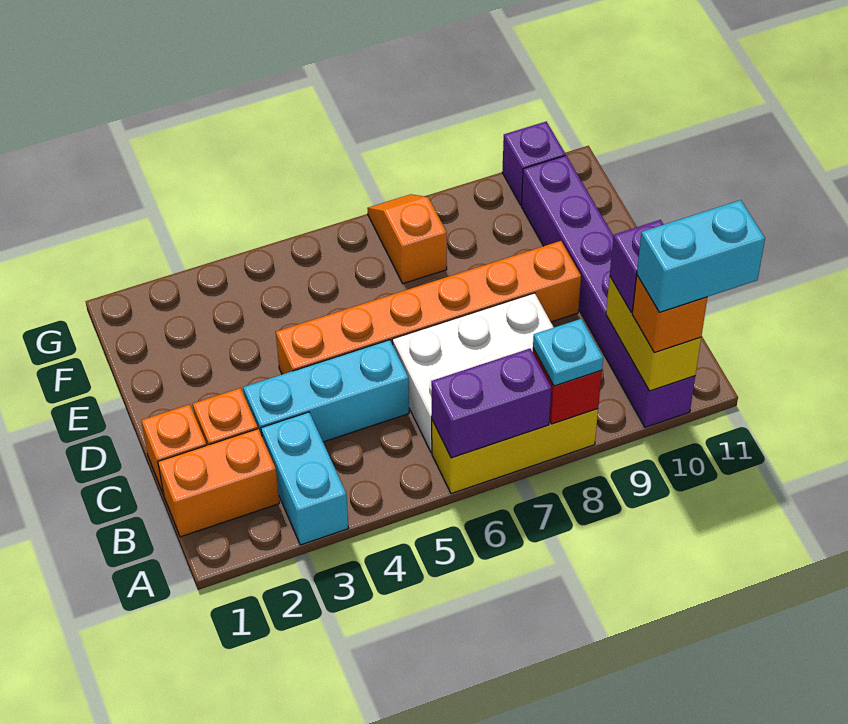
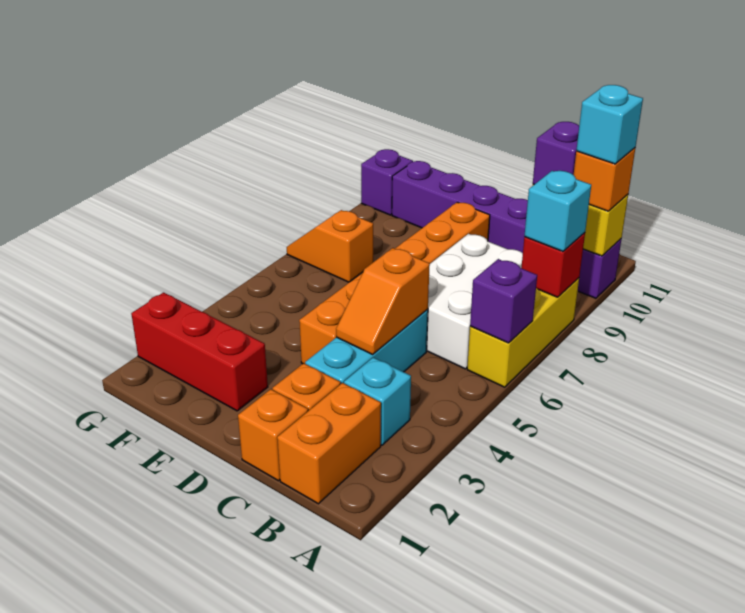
cyan 1x2 brick [261,412,349,545] -> cyan 1x1 brick [344,357,411,445]
purple 1x2 brick [431,349,551,458] -> purple 1x1 brick [470,259,537,343]
cyan 1x1 plate [533,319,603,386] -> cyan 1x1 brick [524,171,591,251]
cyan 1x2 brick [637,200,765,312] -> cyan 1x1 brick [576,85,643,164]
none -> orange 1x2 slope [336,248,430,354]
none -> red 1x3 brick [131,293,268,411]

